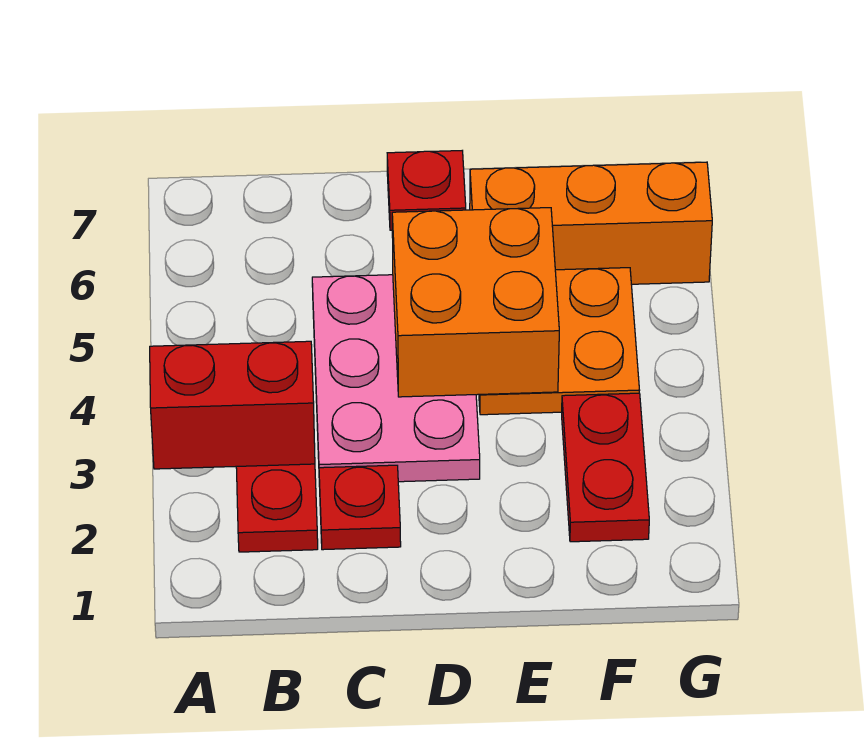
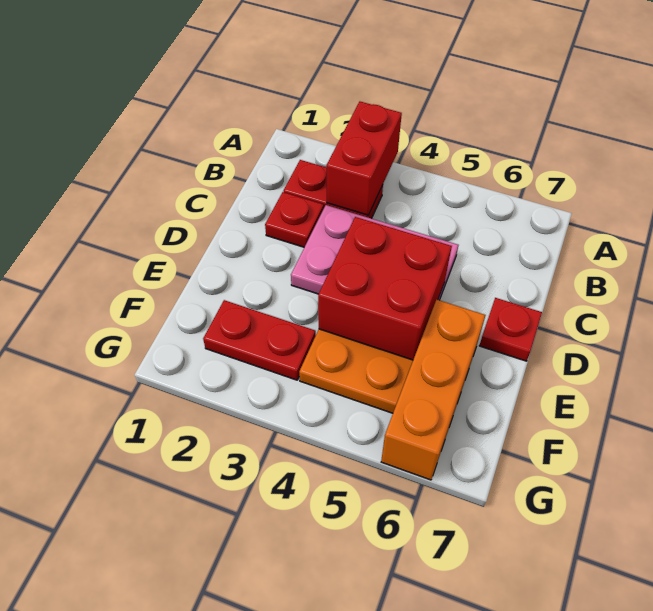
orange 2x2 brick [392,208,559,397] -> red 2x2 brick [318,217,452,360]

